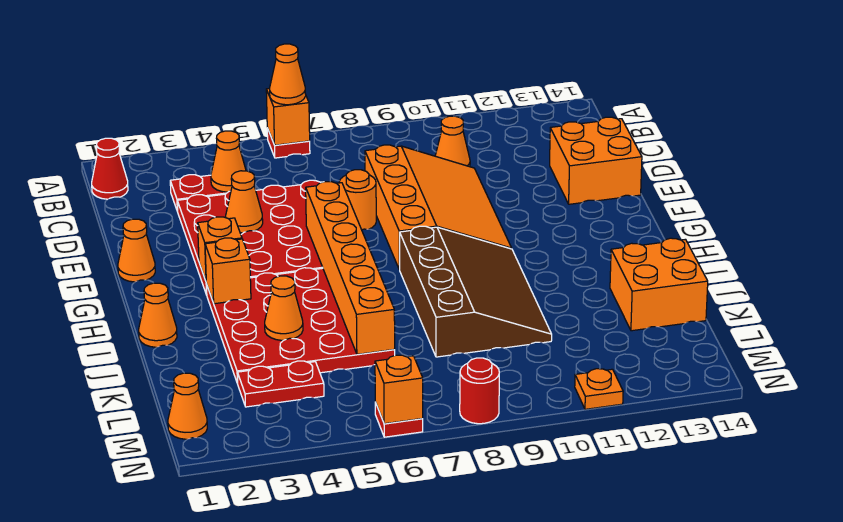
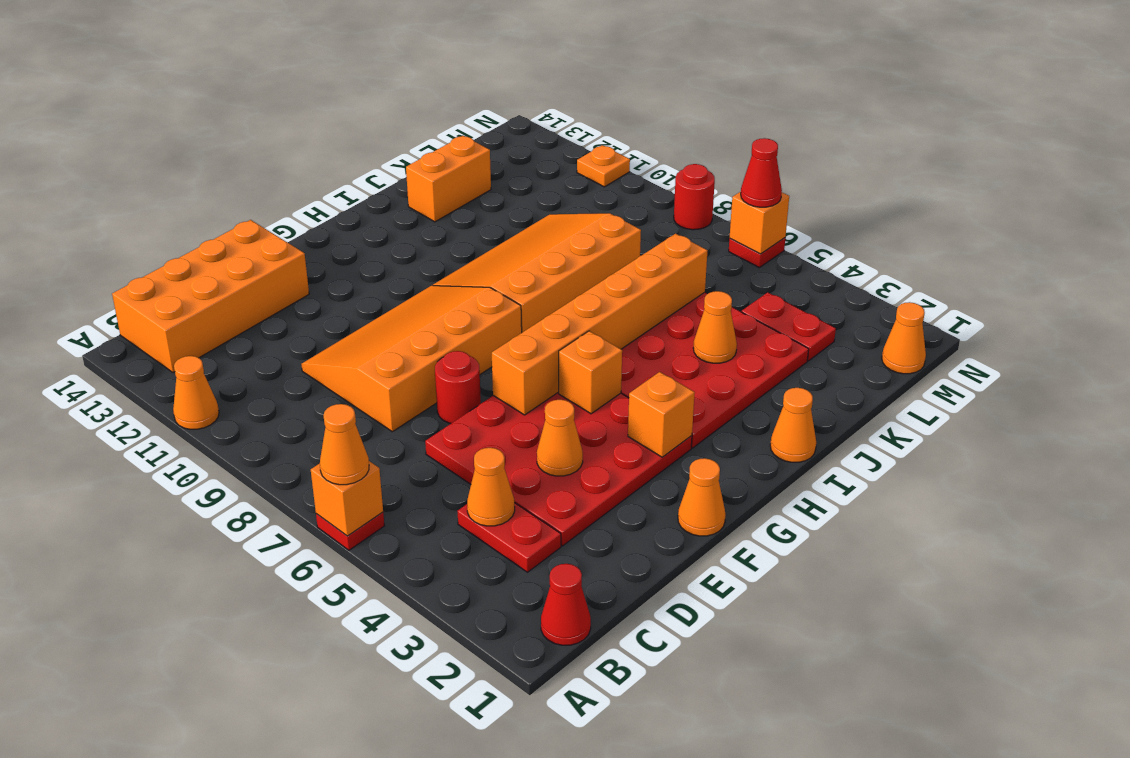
orange 1x1 cone [435,116,470,167] -> orange 1x1 cone moved to [173,356,219,429]
orange 2x2 brick [550,117,642,204] -> orange 2x4 brick [112,220,309,373]
orange 1x1 round brick [339,170,376,230] -> red 1x1 round brick [435,351,481,423]
orange 1x1 brick [205,238,251,304] -> orange 1x1 brick moved to [559,331,622,414]
brown 3x4 slope [400,226,552,357] -> orange 3x4 slope [433,213,641,332]
orange 2x2 brick [610,238,708,331] -> orange 1x2 brick [406,136,491,222]
none -> red 1x1 cone [741,138,782,207]

